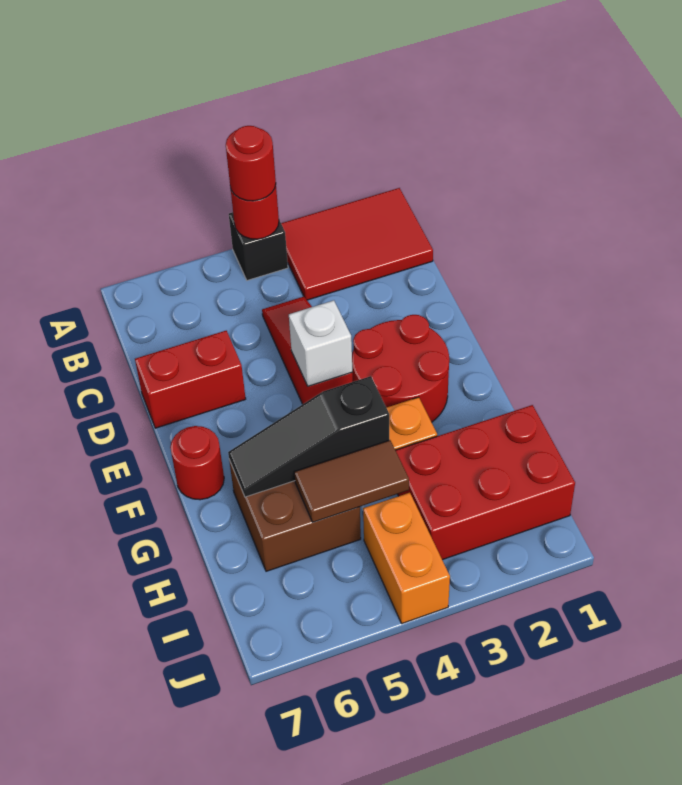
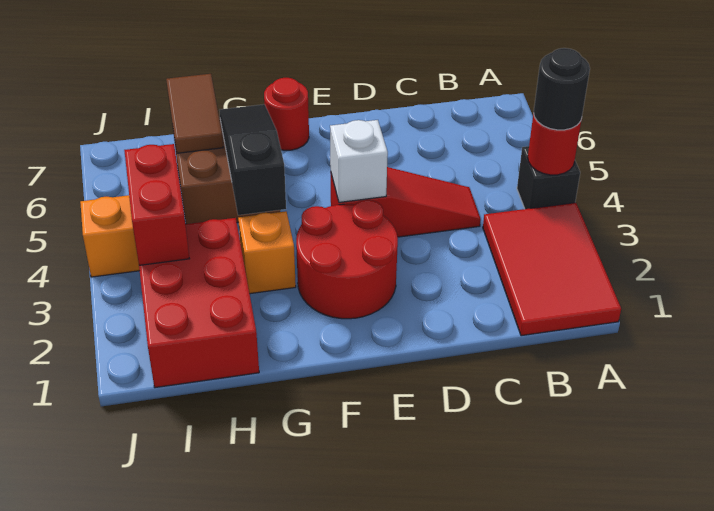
red 1x1 round brick [226,126,276,201] -> black 1x1 round brick [534,48,590,130]
red 1x2 brick [135,331,246,428] -> red 1x2 brick moved to [124,144,189,265]
brown 1x2 tile [294,440,409,522] -> brown 1x2 tile moved to [166,74,223,153]

